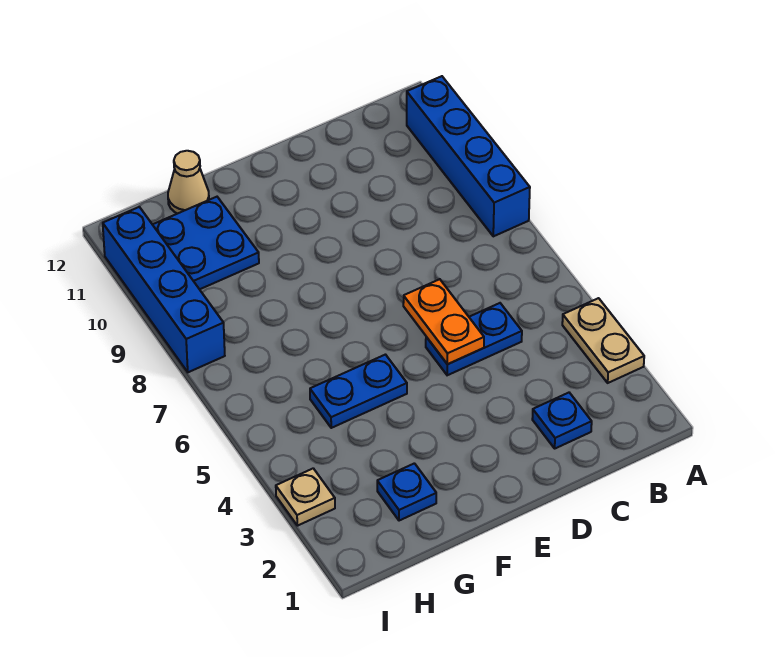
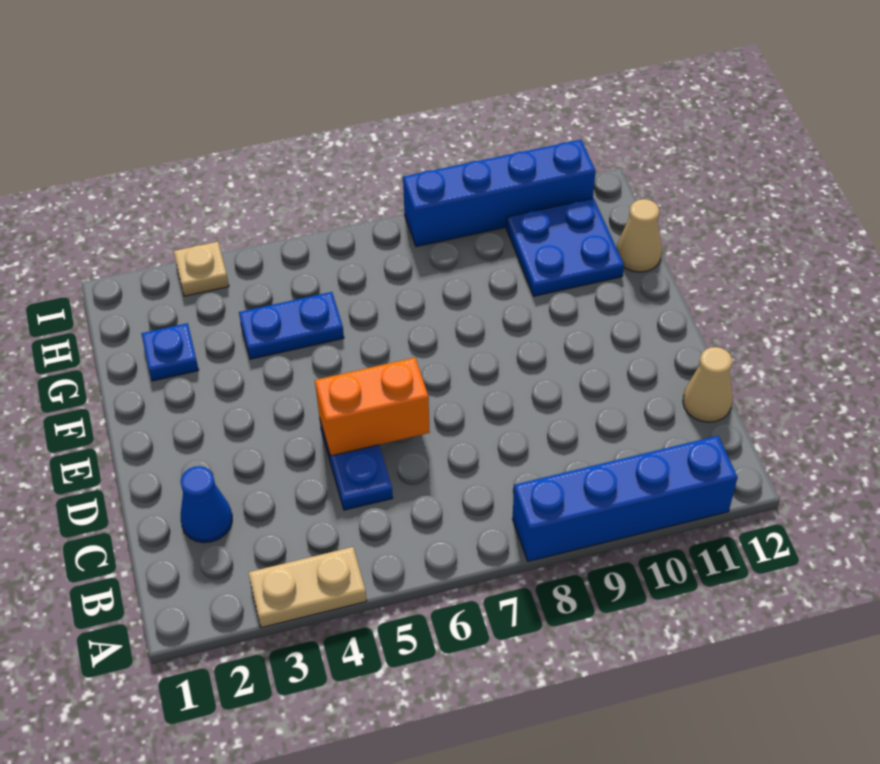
blue 1x1 plate [532,393,592,448] -> blue 1x1 cone [181,466,232,543]
none -> tan 1x1 cone [683,347,733,422]
orange 1x2 plate [403,279,484,364] -> orange 1x2 brick [315,358,430,456]
blue 1x2 plate [310,355,407,428] -> blue 1x2 plate turned to [239,292,344,359]

